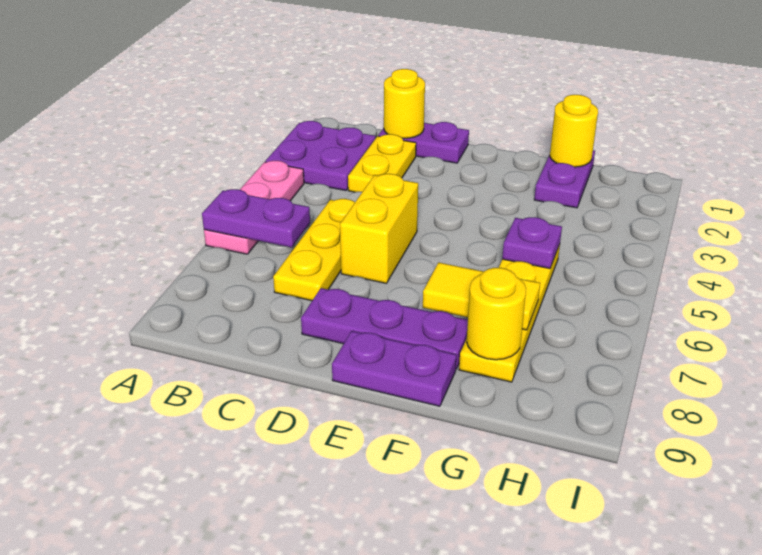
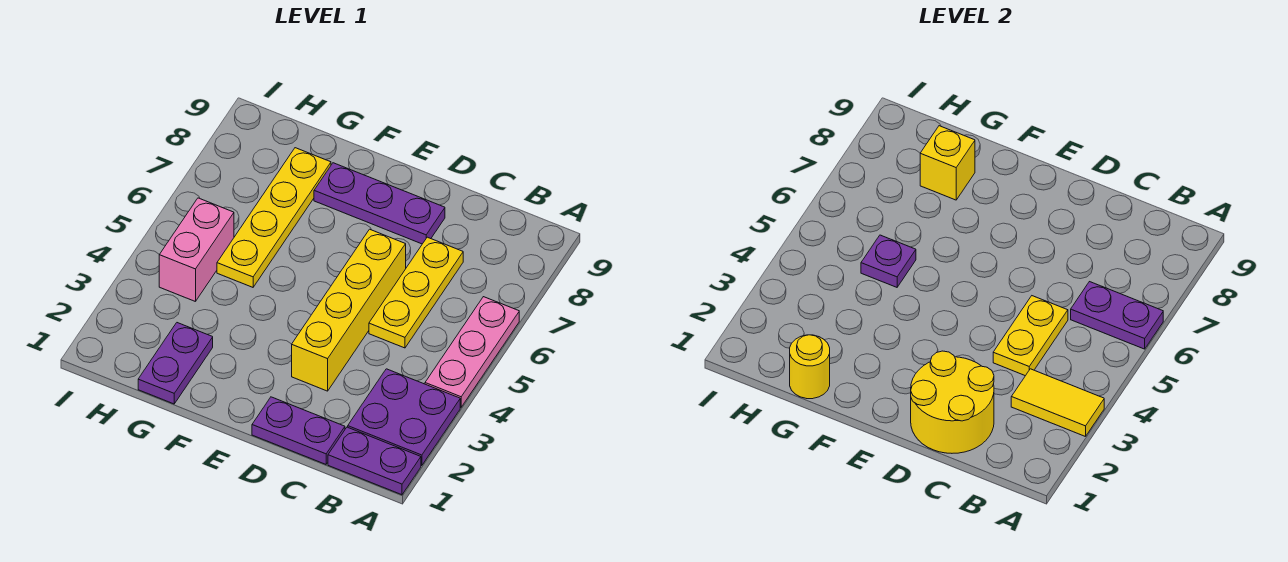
yellow 1x1 round brick [384,69,425,138] -> yellow 2x2 round brick [911,351,994,453]
yellow 1x2 plate [348,134,416,192] -> yellow 1x2 plate moved to [993,296,1068,376]
yellow 1x2 brick [340,174,418,283] -> yellow 1x4 brick [292,229,406,391]
purple 1x2 plate [332,331,457,406] -> purple 1x2 plate moved to [328,427,421,495]
yellow 1x2 tile [423,262,540,330] -> yellow 1x2 tile moved to [1011,369,1104,437]
yellow 1x1 round brick [467,268,526,360] -> yellow 1x1 brick [920,126,975,200]
none -> pink 1x2 brick [159,198,234,302]

